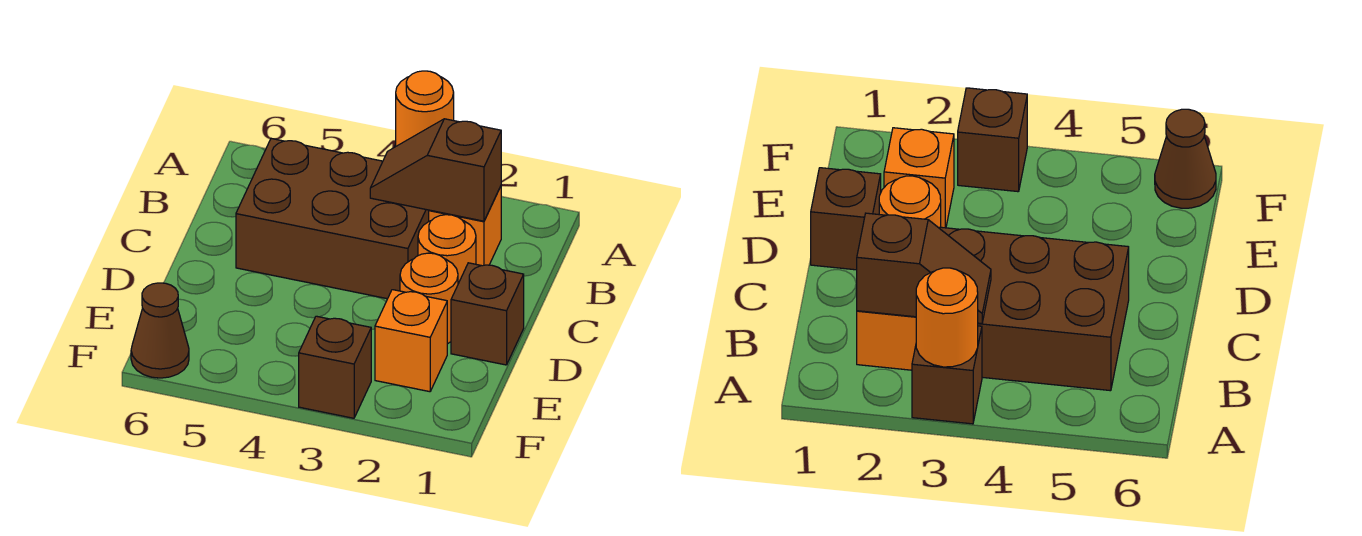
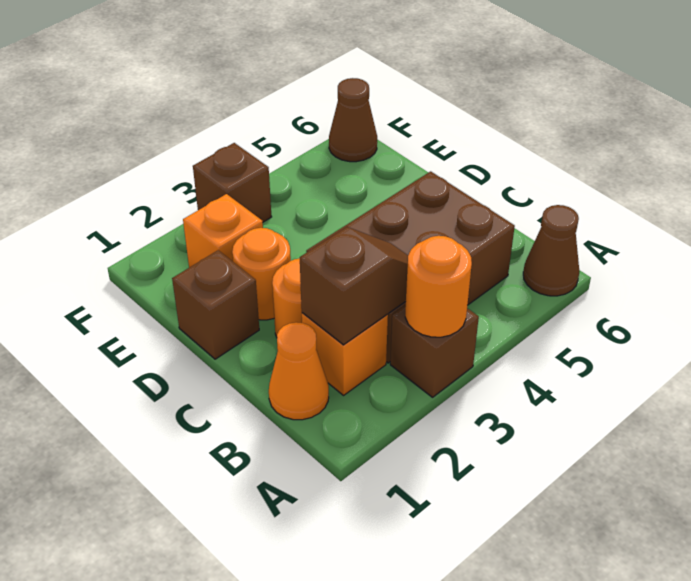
none -> brown 1x1 cone [523,205,579,296]
none -> orange 1x1 cone [269,322,329,420]

